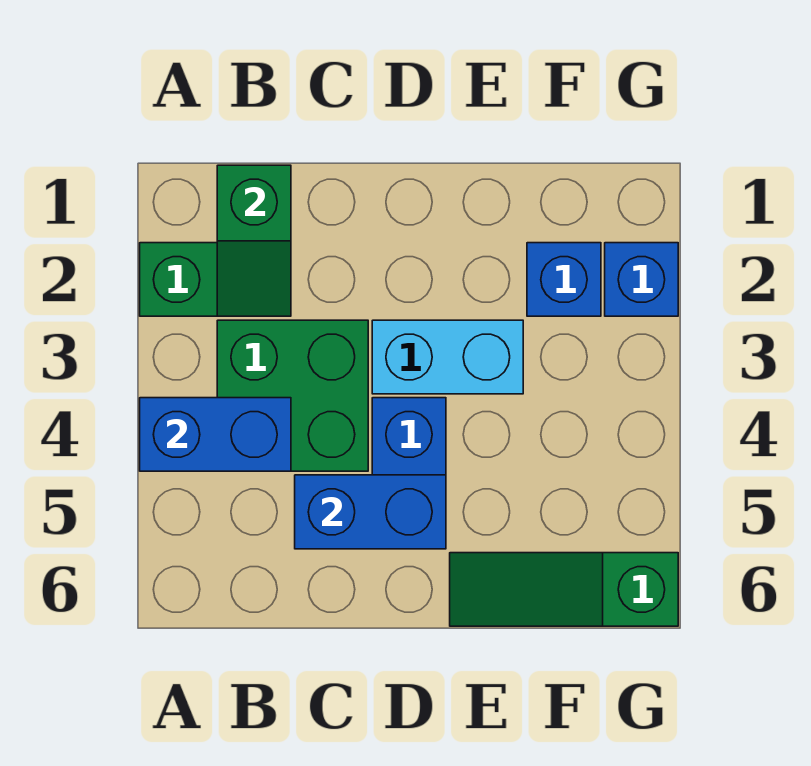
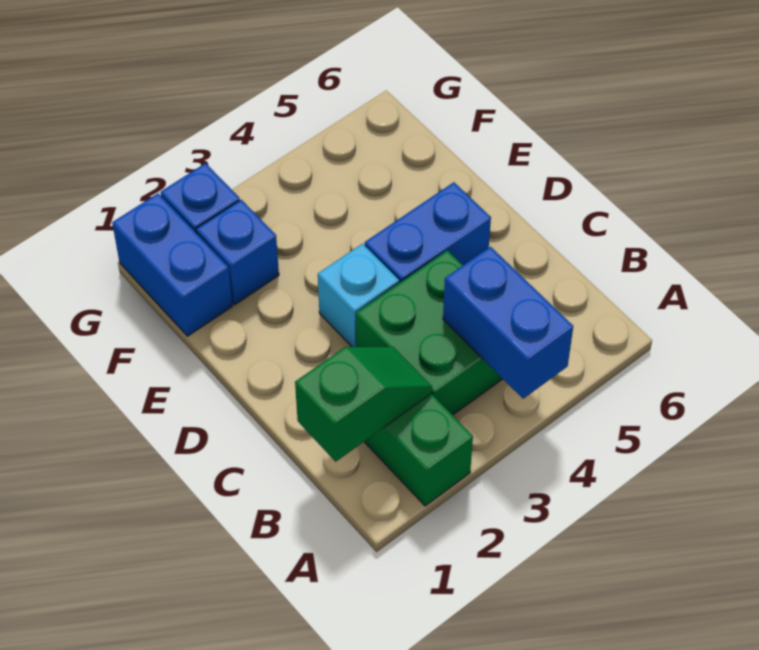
blue 1x2 brick [295,475,446,549] -> blue 1x2 brick moved to [112,193,232,336]
cyan 1x2 brick [372,320,523,394] -> cyan 1x1 brick [318,244,399,347]
green 1x3 slope [450,553,678,626] -> none

